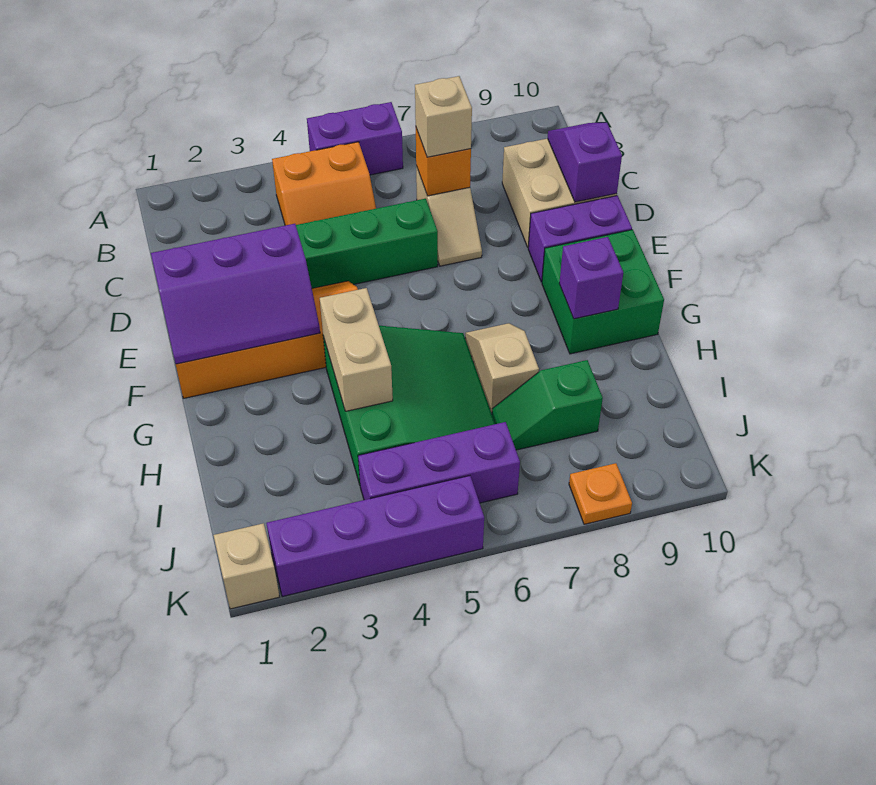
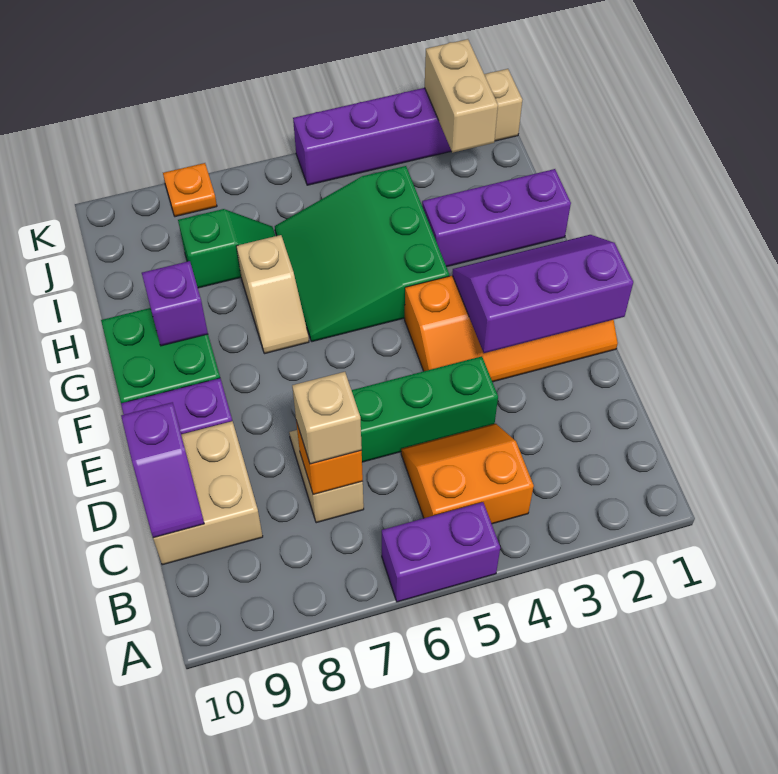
tan 1x2 brick [320,288,393,411] -> tan 1x2 brick moved to [425,39,498,153]
purple 1x3 brick [358,422,520,503] -> purple 1x3 brick moved to [422,169,571,267]

